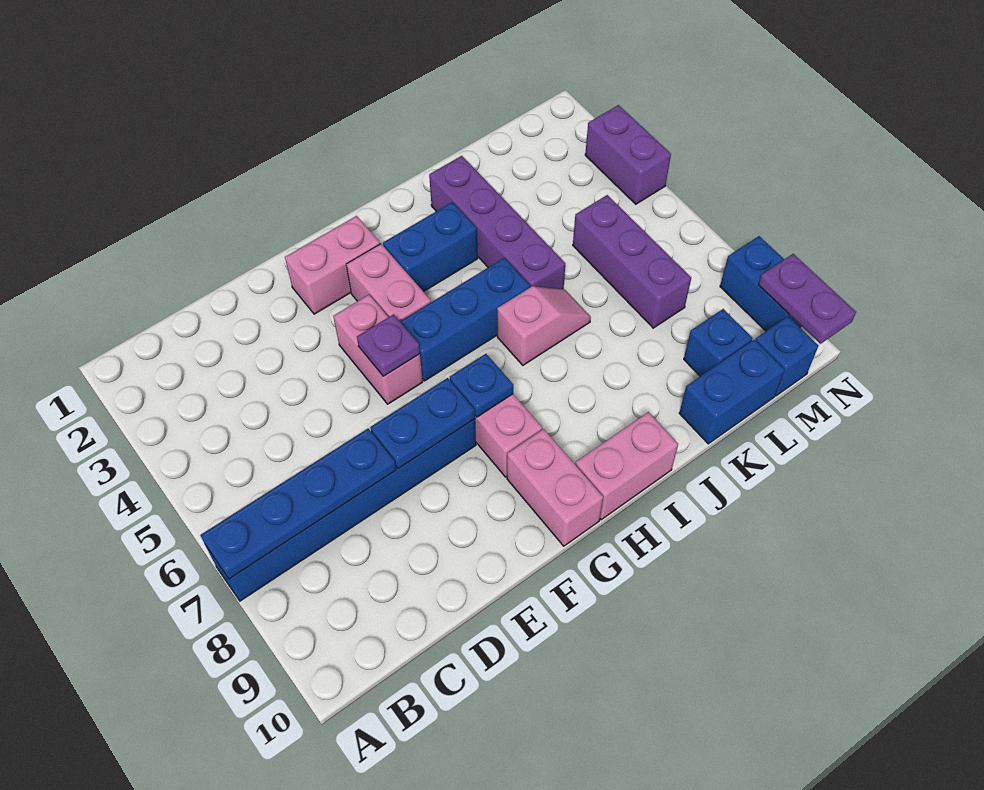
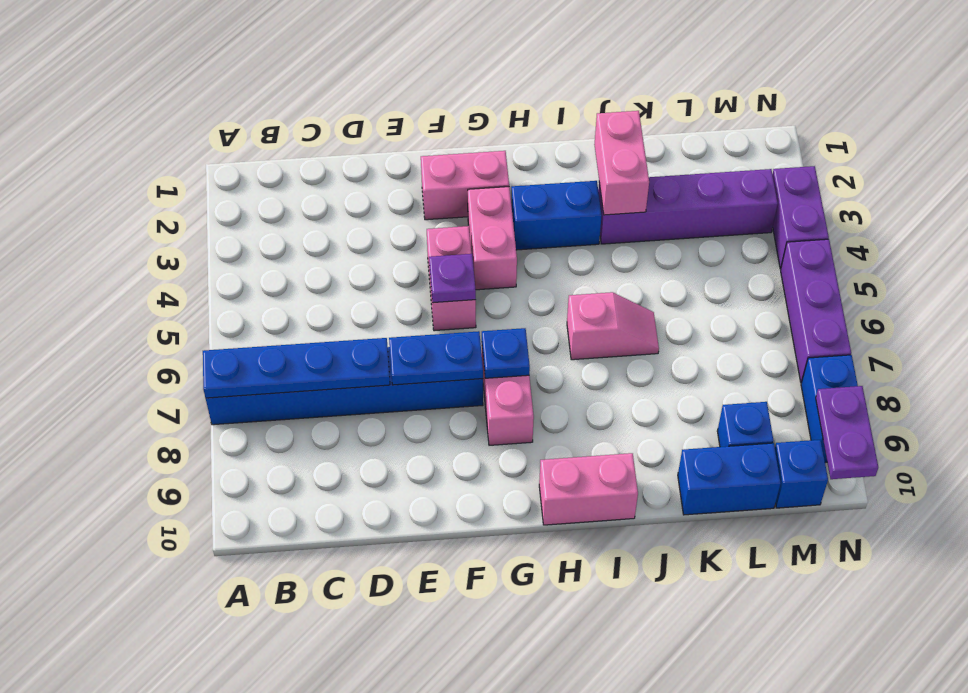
blue 1x3 brick [400,258,530,381] -> none
pink 1x2 brick [507,429,603,546] -> pink 1x2 brick moved to [594,111,649,215]
purple 1x4 brick [429,156,565,289] -> purple 1x4 brick turned to [598,169,778,244]
purple 1x3 brick [573,195,691,328] -> purple 1x3 brick moved to [781,239,851,383]

